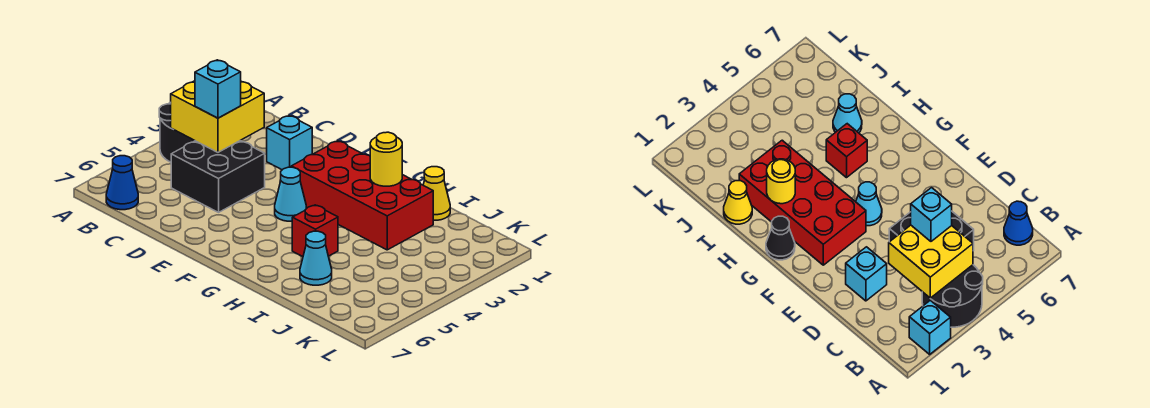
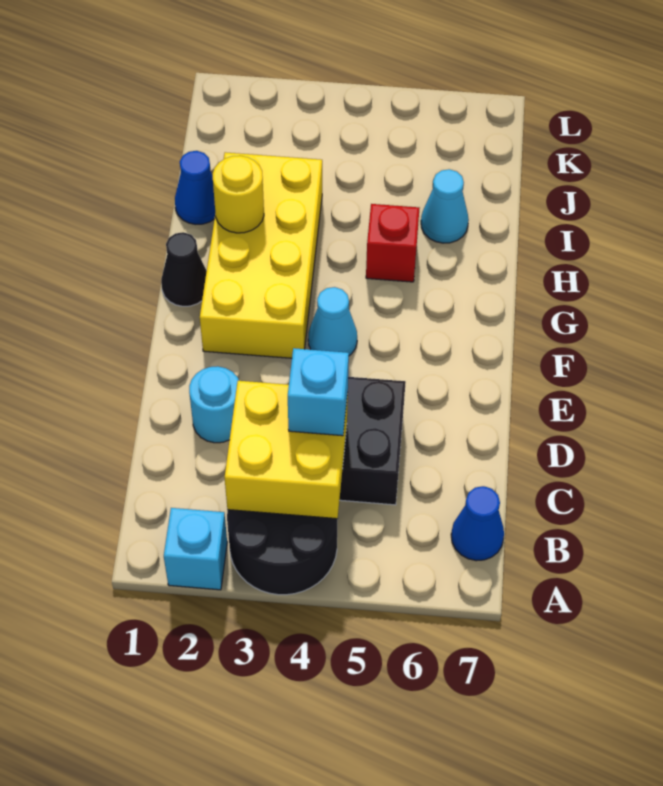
cyan 1x1 brick [267,116,312,170] -> cyan 1x1 round brick [189,366,239,443]
red 2x4 brick [291,141,433,250] -> yellow 2x4 brick [200,152,322,358]
yellow 1x1 cone [423,167,450,220] -> blue 1x1 cone [175,151,215,224]

